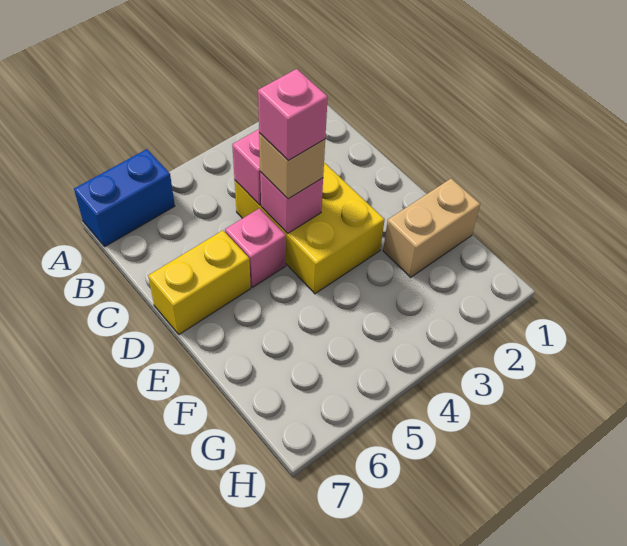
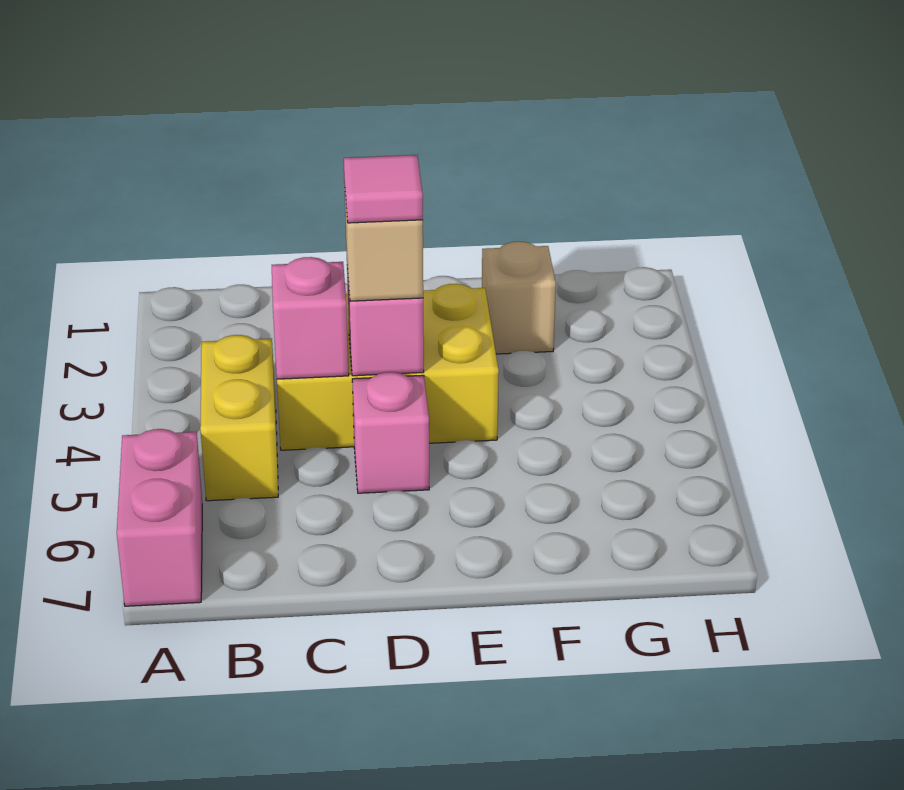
blue 1x2 brick [74,149,175,247] -> pink 1x2 brick [117,429,202,606]
pink 1x1 brick [258,69,328,161] -> pink 1x1 tile [344,155,423,223]
yellow 1x2 brick [148,230,251,334] -> yellow 1x2 brick moved to [200,335,278,501]
tan 1x2 brick [383,179,480,277] -> tan 1x1 brick [482,242,556,354]

